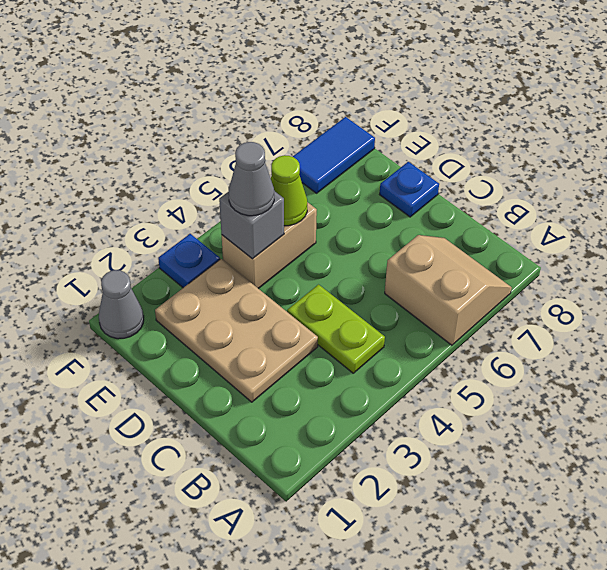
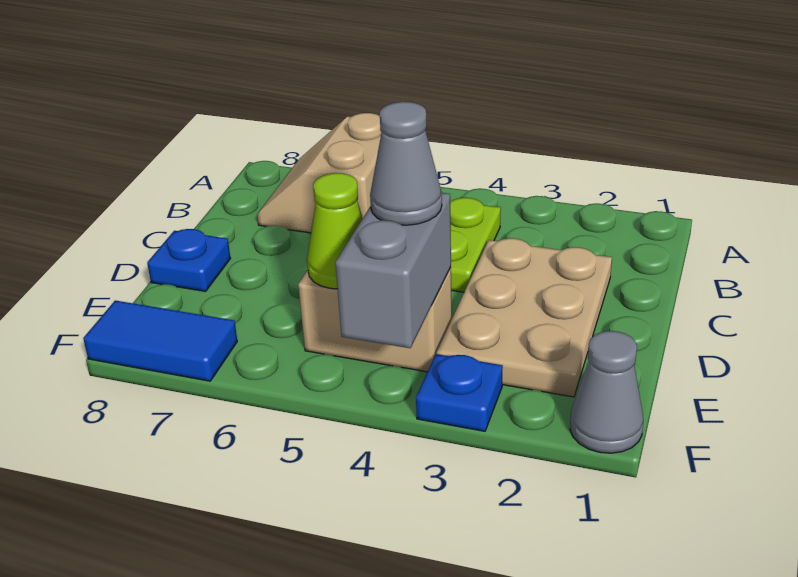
grey 1x1 brick [219,191,284,259] -> grey 1x2 brick [335,193,451,348]

